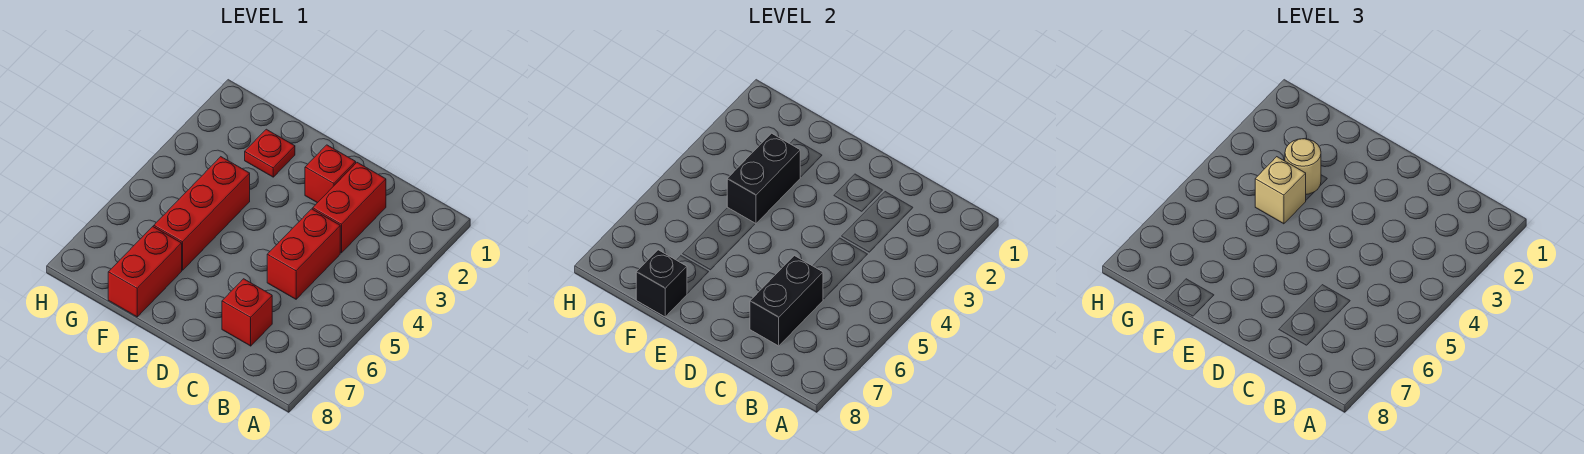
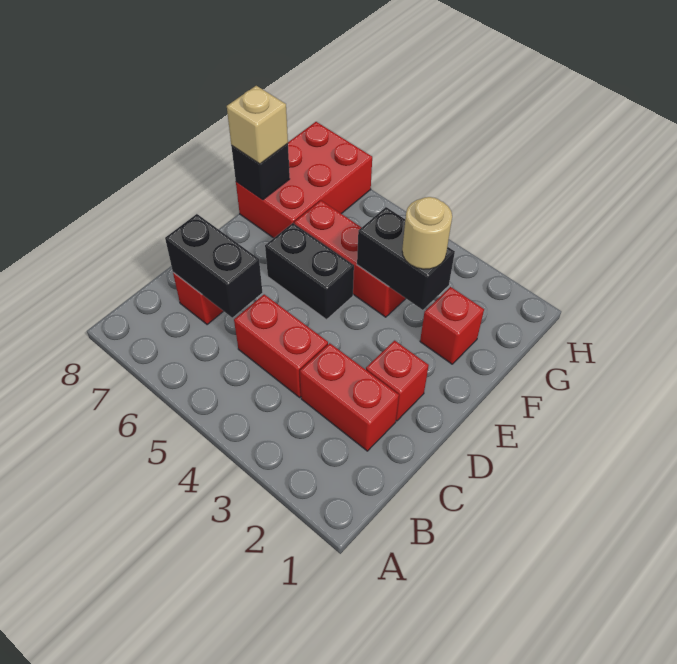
none -> black 1x2 brick [265,223,354,320]
red 1x1 plate [245,129,295,177] -> red 1x1 brick [420,287,484,364]
tan 1x1 brick [1255,157,1306,224] -> tan 1x1 brick moved to [227,86,288,164]
red 1x2 brick [108,227,182,317] -> red 2x3 brick [236,122,372,238]

